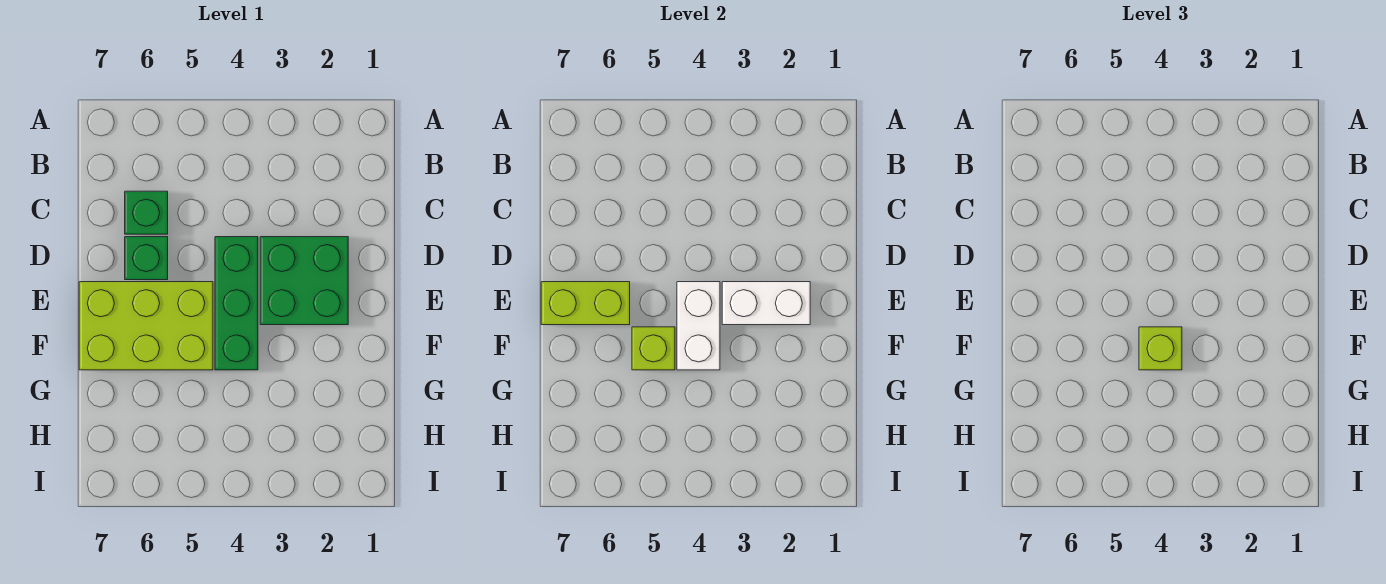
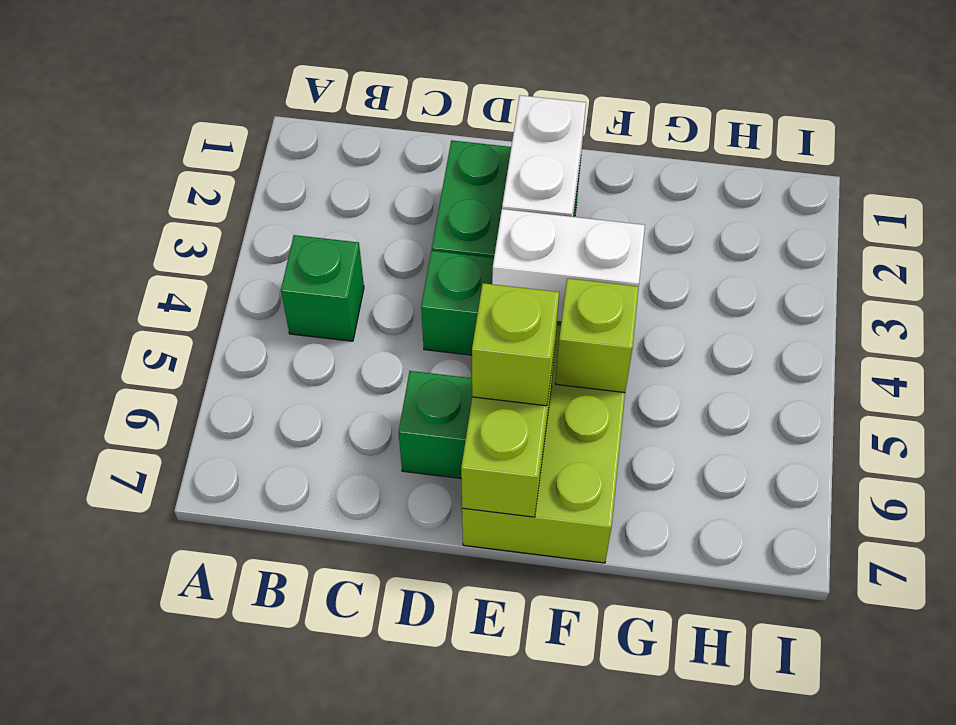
green 1x1 brick [125,191,168,234] -> green 1x1 brick moved to [281,235,364,341]
lime 1x1 brick [1139,327,1182,370] -> lime 1x1 brick moved to [472,283,559,406]

